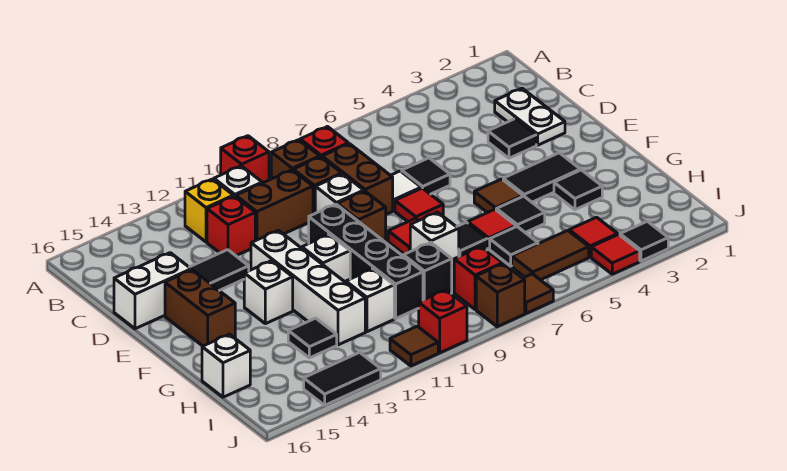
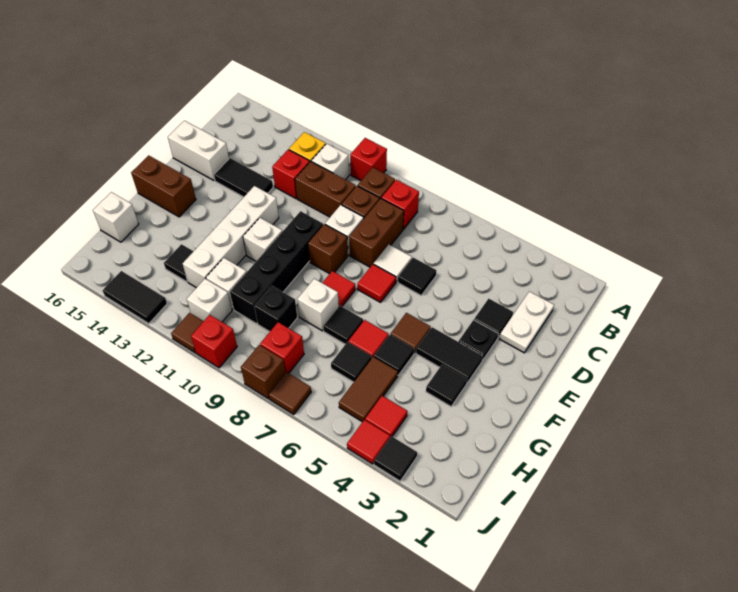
none -> black 1x1 plate [459,320,498,359]
brown 1x2 brick [165,270,235,346] -> brown 1x2 brick turned to [131,155,196,217]
white 1x1 brick [244,261,293,324] -> white 1x1 brick moved to [187,279,232,322]
brown 1x2 tile [512,230,589,280] -> brown 1x2 tile turned to [339,357,398,422]

